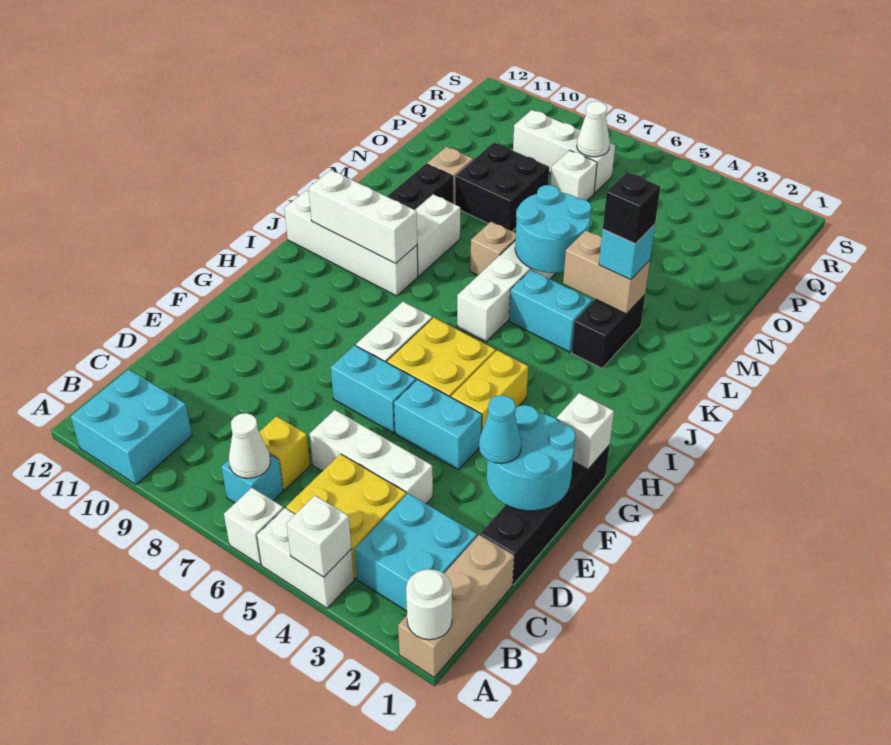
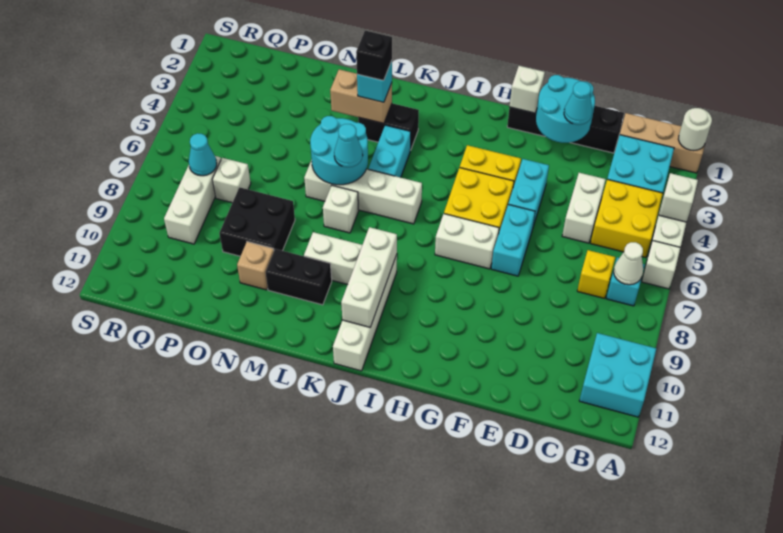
white 1x3 brick [310,410,433,504] -> white 1x2 brick [562,173,606,243]
tan 1x2 brick [563,231,650,314] -> tan 1x2 brick turned to [330,69,392,123]
none -> cyan 1x1 cone [334,124,363,167]
tan 1x1 brick [470,222,516,275] -> white 1x1 brick [323,186,359,233]
white 1x1 cone [577,101,610,157] -> cyan 1x1 cone [189,133,217,176]

